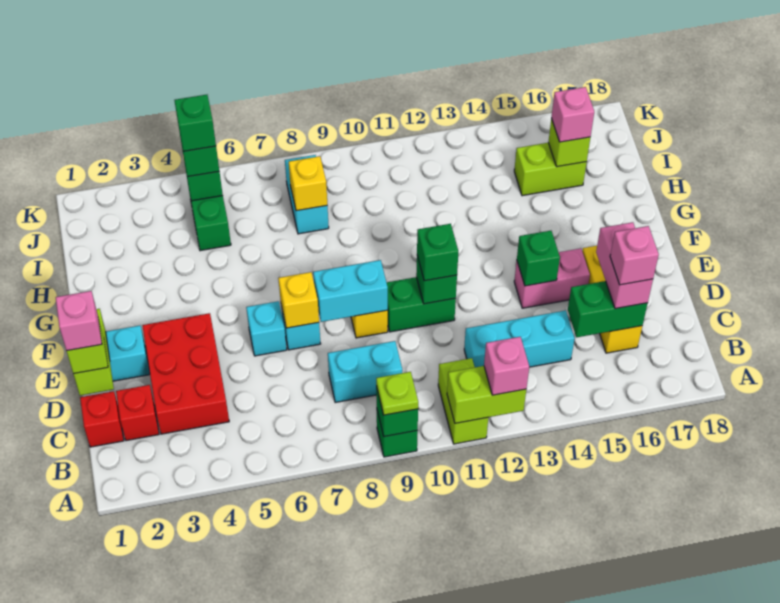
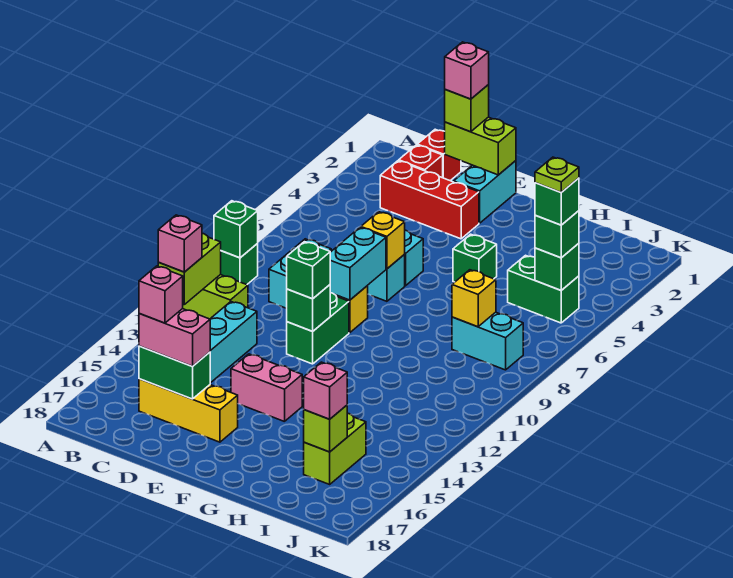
lime 1x1 plate [376,372,418,415] -> lime 1x1 plate moved to [535,157,579,192]
red 2x3 brick [142,313,229,434] -> red 1x3 brick [380,161,479,239]
green 1x2 brick [568,281,648,337] -> green 1x2 brick turned to [139,346,210,399]
pink 1x2 brick [514,248,590,308] -> pink 1x2 brick turned to [231,354,302,422]
green 1x1 brick [517,231,560,286] -> green 1x1 brick moved to [453,234,497,282]

